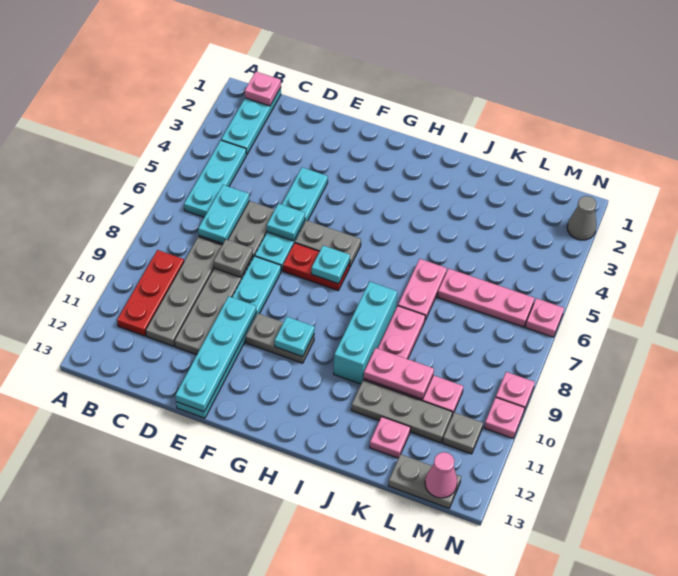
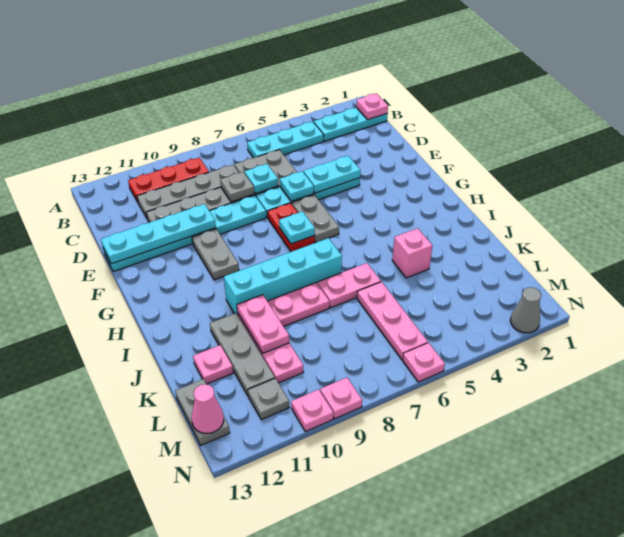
cyan 1x2 plate [198,185,249,244] -> cyan 1x2 plate moved to [303,156,360,193]
cyan 1x1 plate [275,317,315,357] -> cyan 1x1 plate moved to [245,164,278,194]
cyan 1x3 brick [334,282,397,384] -> cyan 1x4 brick [224,238,342,315]
none -> pink 1x1 brick [392,228,433,278]

